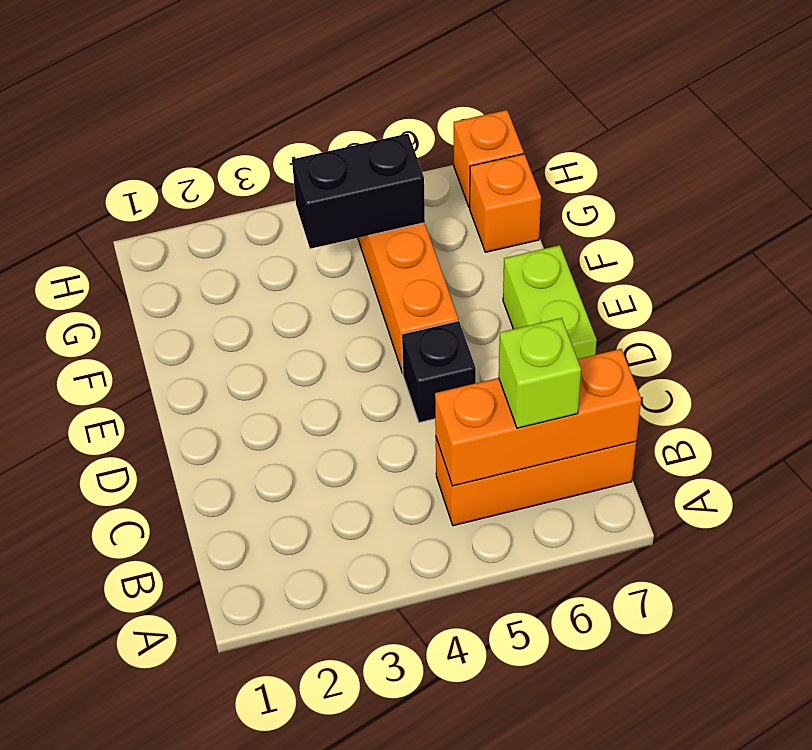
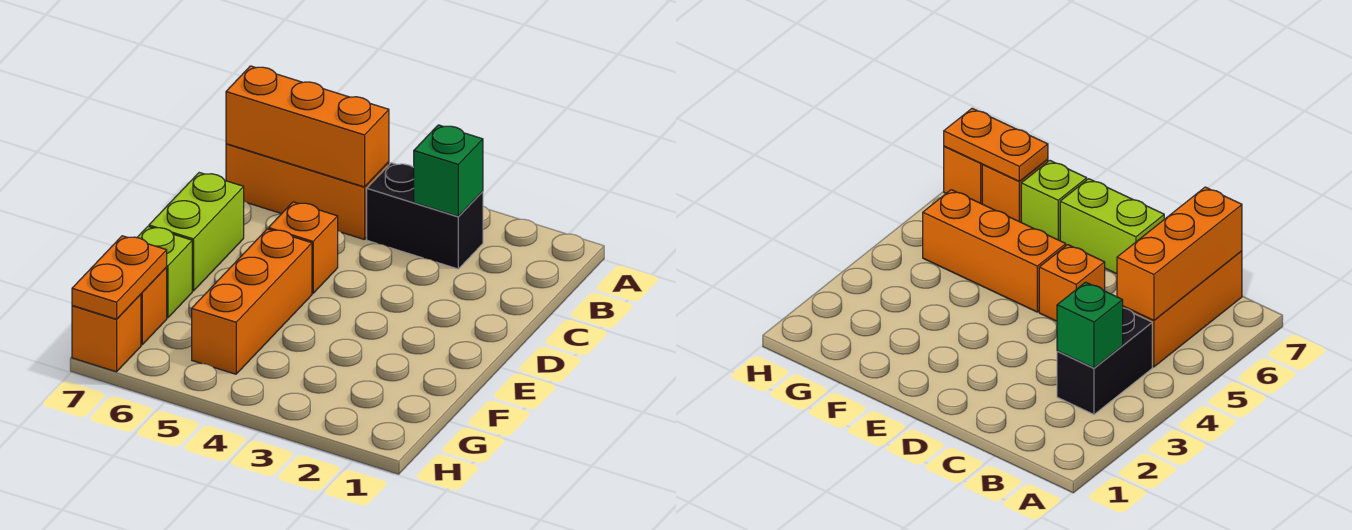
none -> green 1x1 brick [414,125,483,216]
lime 1x1 brick [499,318,581,428] -> lime 1x1 brick moved to [137,227,192,318]
black 1x1 brick [402,321,476,423] -> orange 1x1 brick [269,202,338,293]
black 1x2 brick [292,134,425,249] -> black 1x2 brick moved to [367,163,483,269]
none -> orange 1x2 plate [72,236,167,319]

